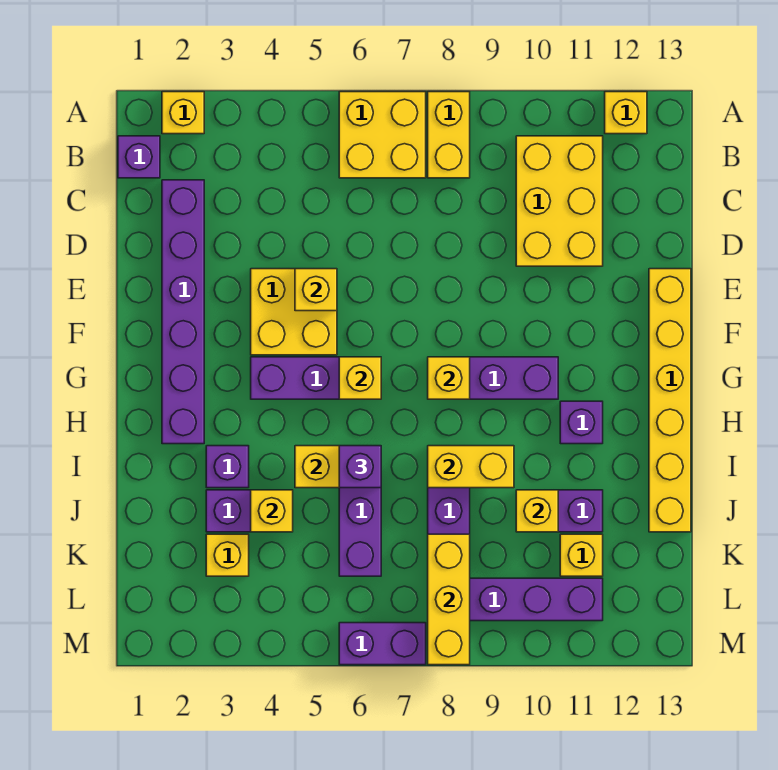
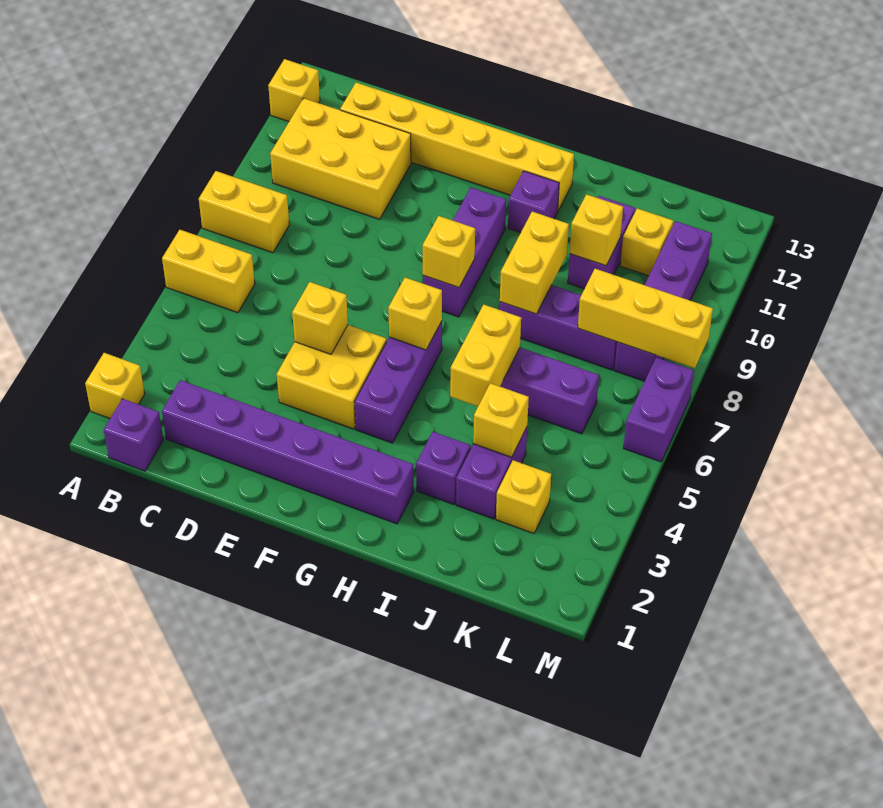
yellow 2x2 brick [339,92,426,178] -> yellow 1x2 brick [162,230,255,313]
yellow 1x6 brick [649,269,691,532] -> yellow 1x6 brick moved to [340,83,574,210]
purple 1x1 brick [339,446,381,488] -> none

